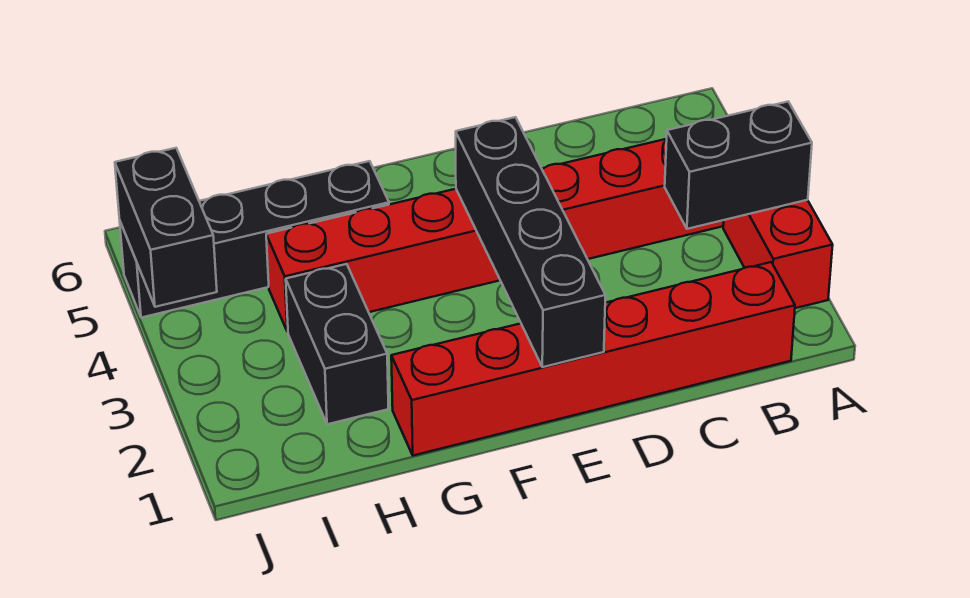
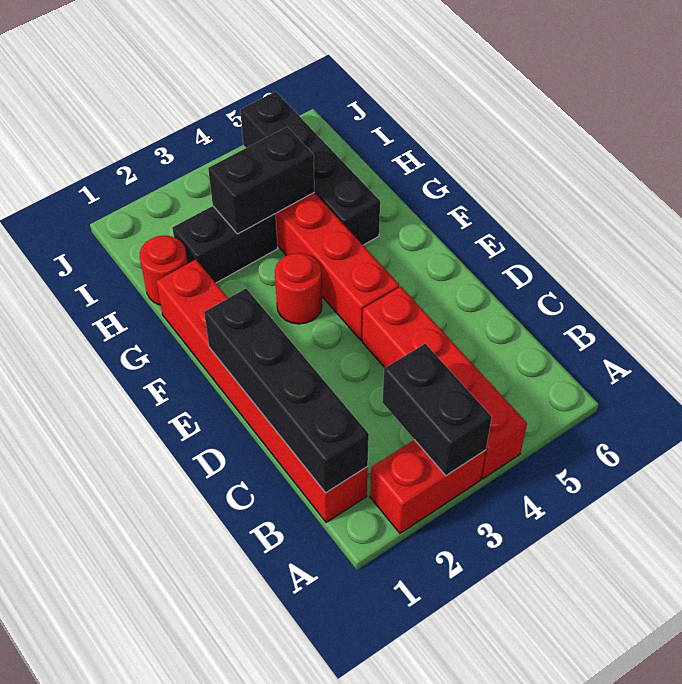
black 1x4 brick [456,117,605,367] -> black 1x4 brick turned to [204,289,369,493]
none -> red 1x1 round brick [275,253,322,324]
none -> red 1x1 round brick [140,235,188,305]
black 1x2 brick [115,148,217,307] -> black 1x2 brick moved to [208,127,314,234]

